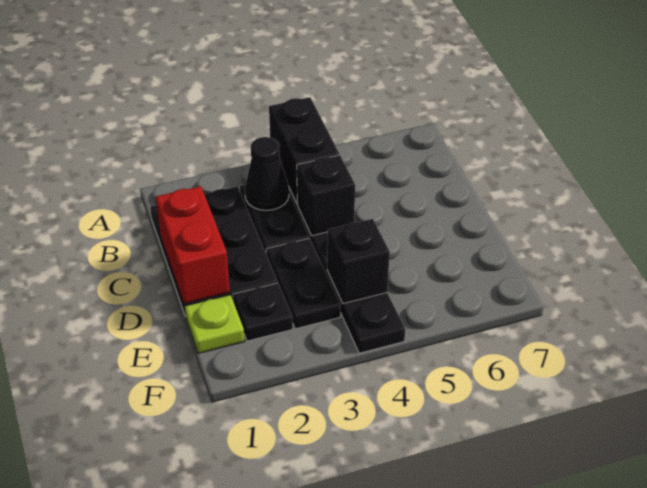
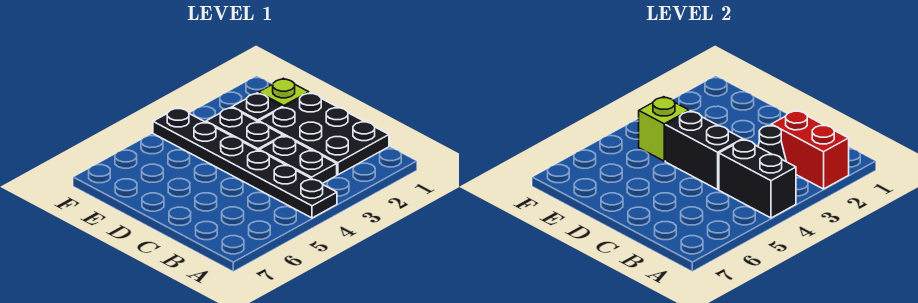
red 1x2 brick [156,186,230,304] -> red 1x2 brick moved to [771,110,849,189]
black 1x1 brick [297,155,355,236] -> black 1x2 brick [665,111,743,189]
black 1x1 brick [327,219,390,303] -> lime 1x1 brick [639,97,689,161]

